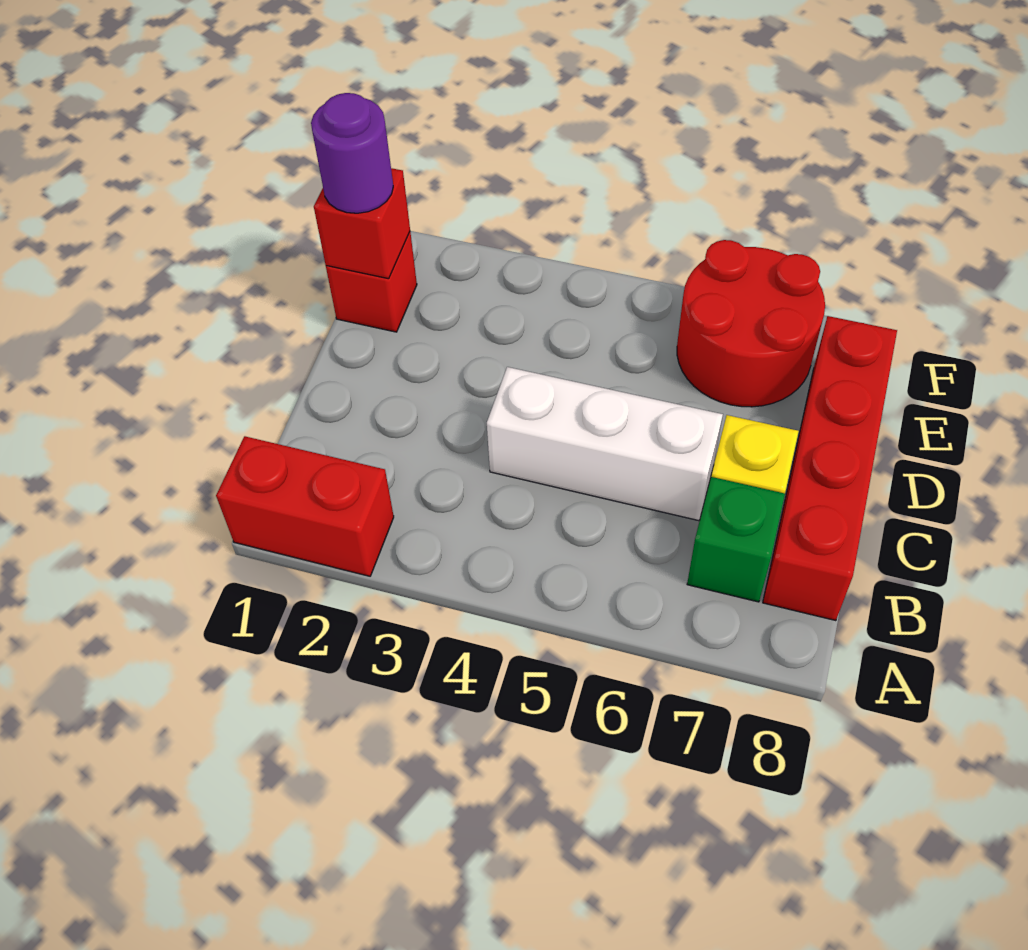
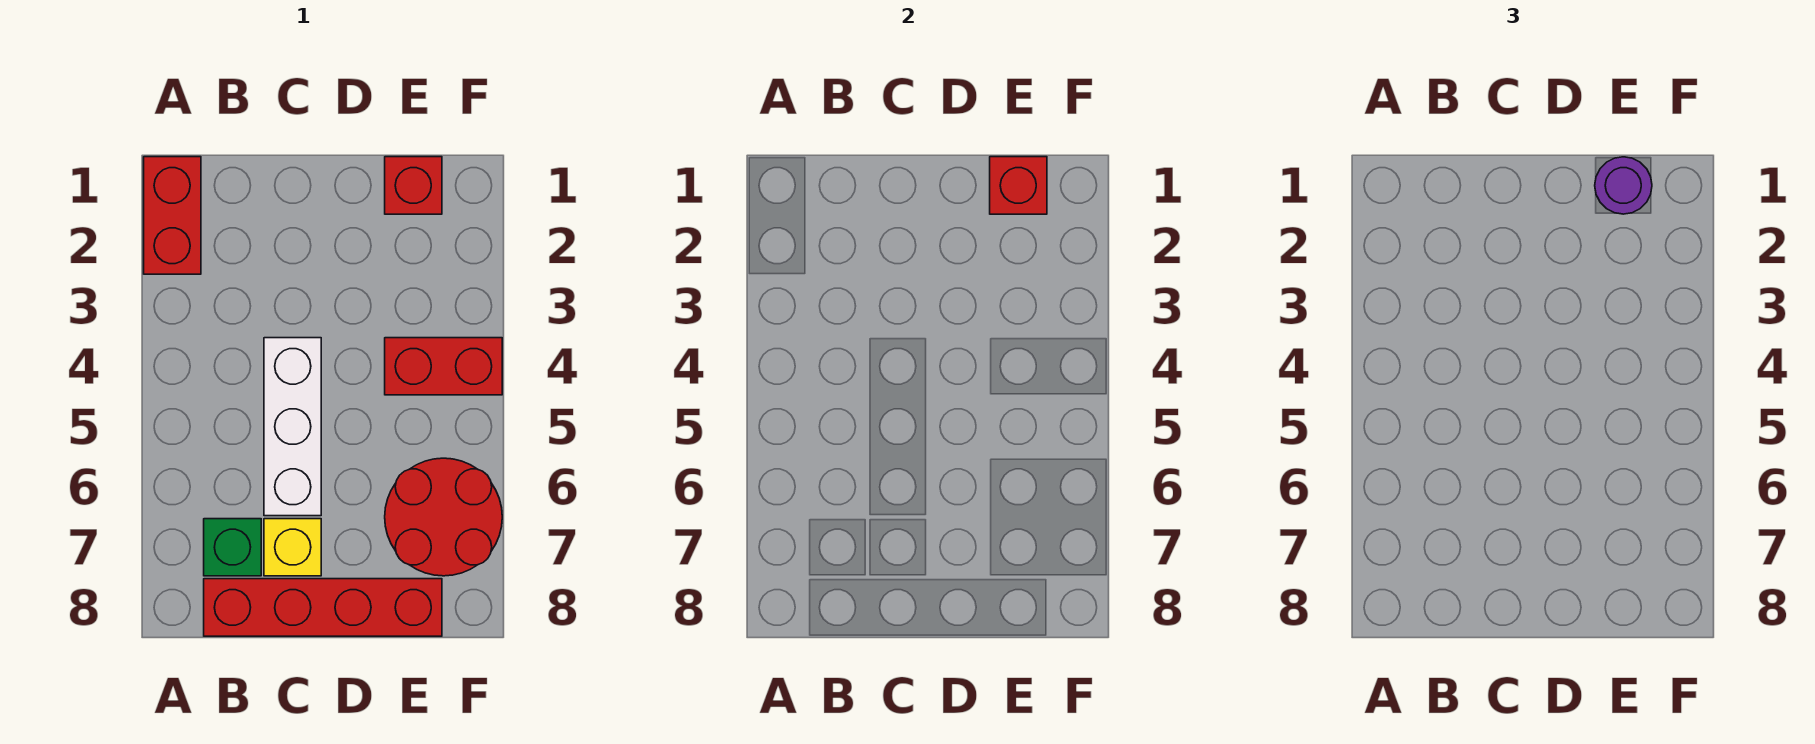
none -> red 1x2 brick [385,338,502,395]

